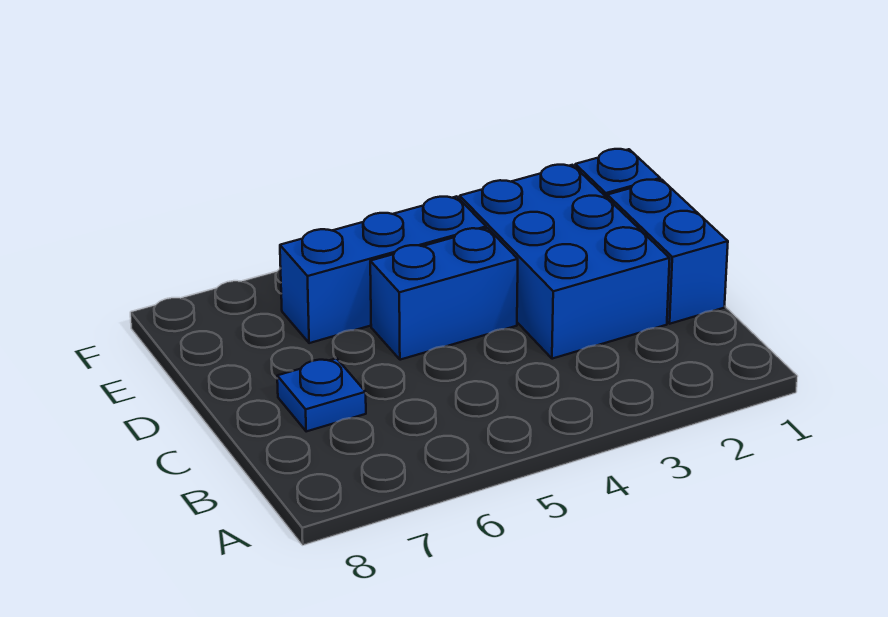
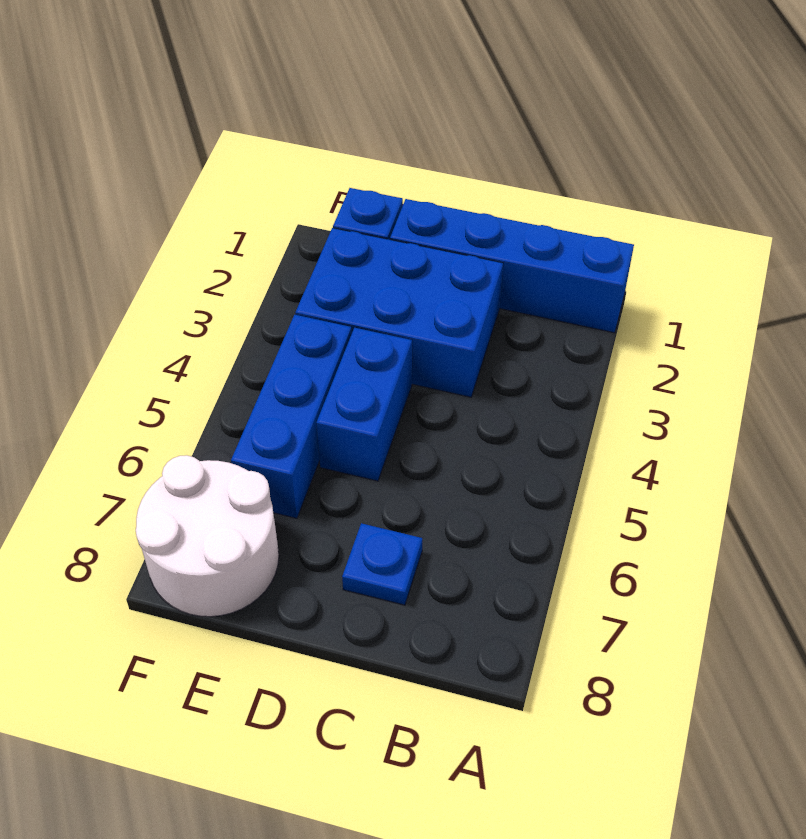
blue 1x2 brick [607,180,728,324] -> blue 1x4 brick [390,199,634,333]
none -> white 2x2 round brick [136,455,279,617]

